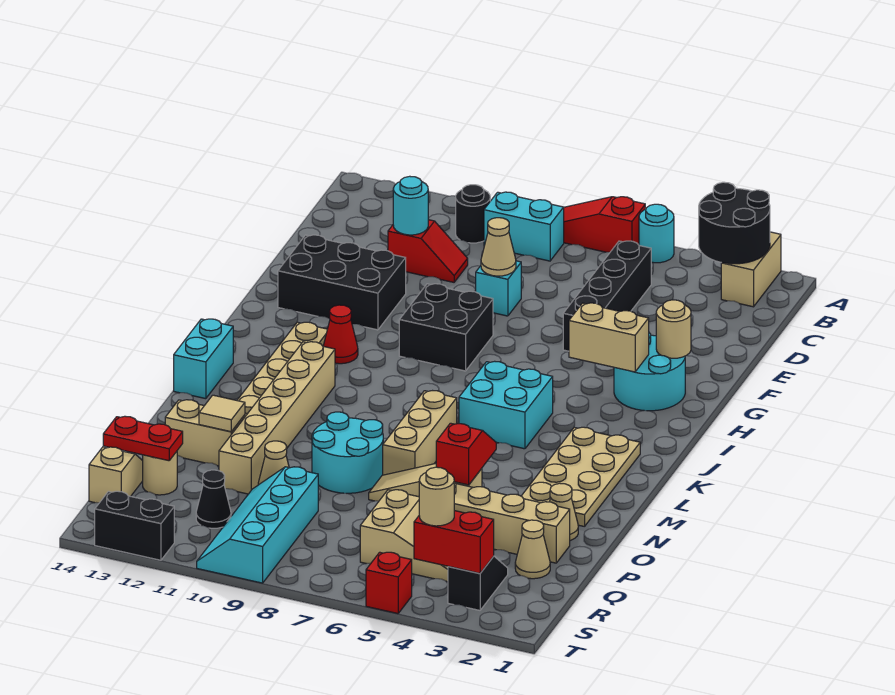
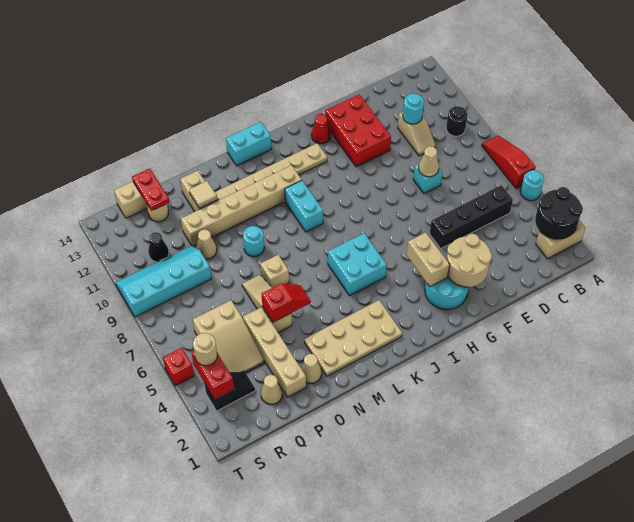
cyan 1x2 brick [484,192,564,261] -> cyan 1x2 brick moved to [285,181,323,232]
red 1x2 slope [388,220,468,282] -> tan 1x2 slope [398,112,435,156]
black 2x3 brick [278,235,406,330] -> red 2x3 brick [325,95,391,167]
tan 1x1 round brick [656,300,691,358] -> tan 2x2 round brick [446,234,492,287]
black 2x2 brick [399,284,493,371] -> none
red 1x1 cone [323,305,358,364] -> red 1x1 cone moved to [311,114,331,144]
tan 1x3 brick [383,391,457,475] -> tan 1x1 brick [260,255,289,288]
cyan 2x2 round brick [312,412,383,493] -> cyan 1x1 round brick [243,226,264,257]
black 1x2 brick [95,491,174,560] -> none

